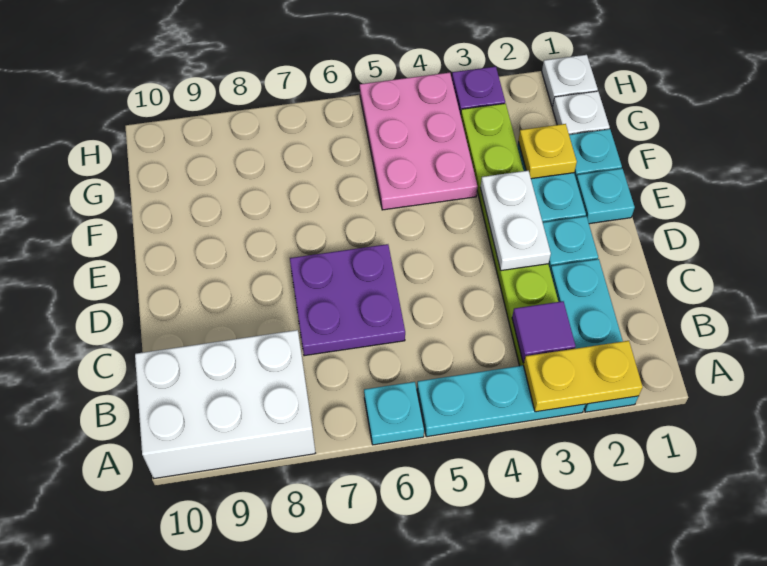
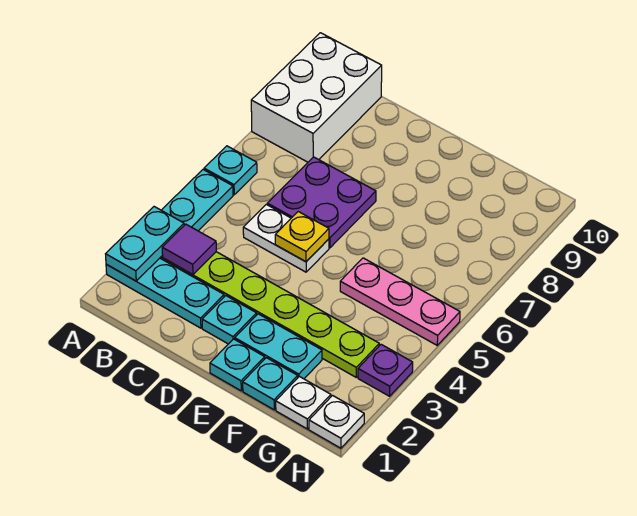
yellow 1x2 plate [524,341,643,412] -> cyan 1x2 plate [106,207,184,281]
white 1x2 plate [480,171,551,271] -> white 1x2 plate moved to [243,204,329,272]
yellow 1x1 plate [518,124,577,179] -> yellow 1x1 plate moved to [275,212,329,262]
pink 2x3 plate [360,72,478,210] -> pink 1x3 plate [340,258,460,345]

